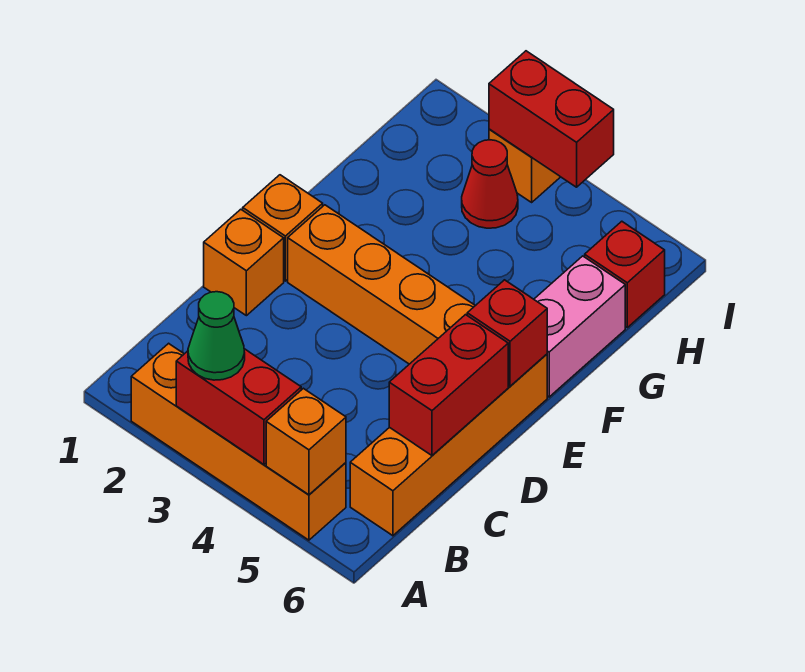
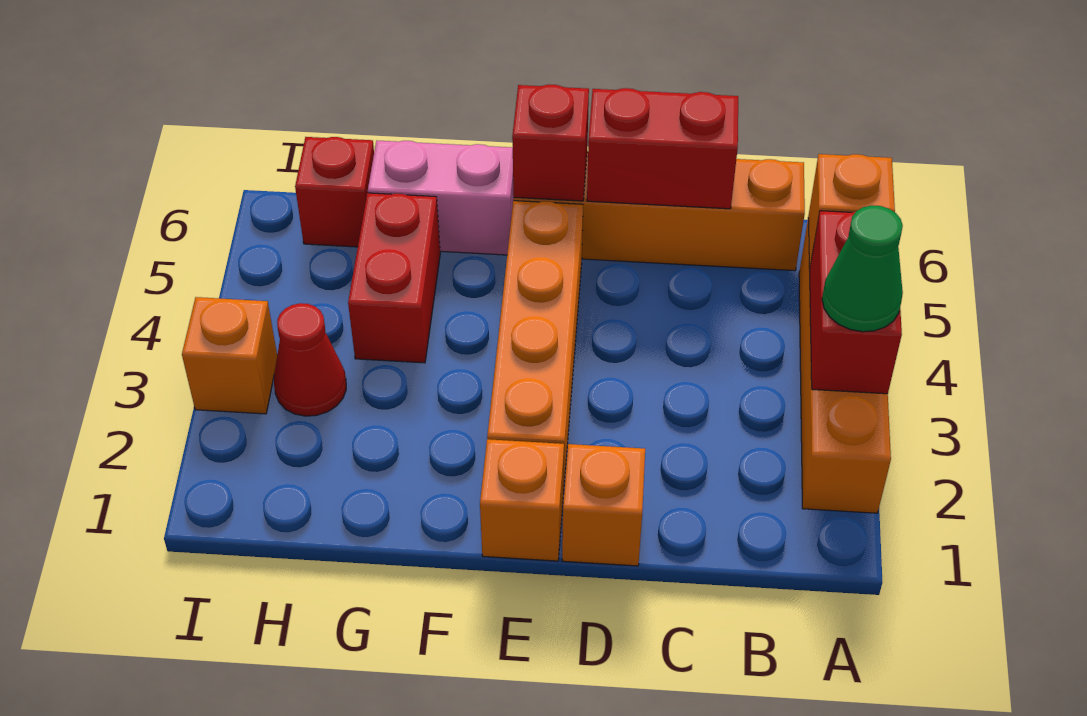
red 1x2 brick [489,51,614,187] -> red 1x2 brick moved to [348,193,440,363]

